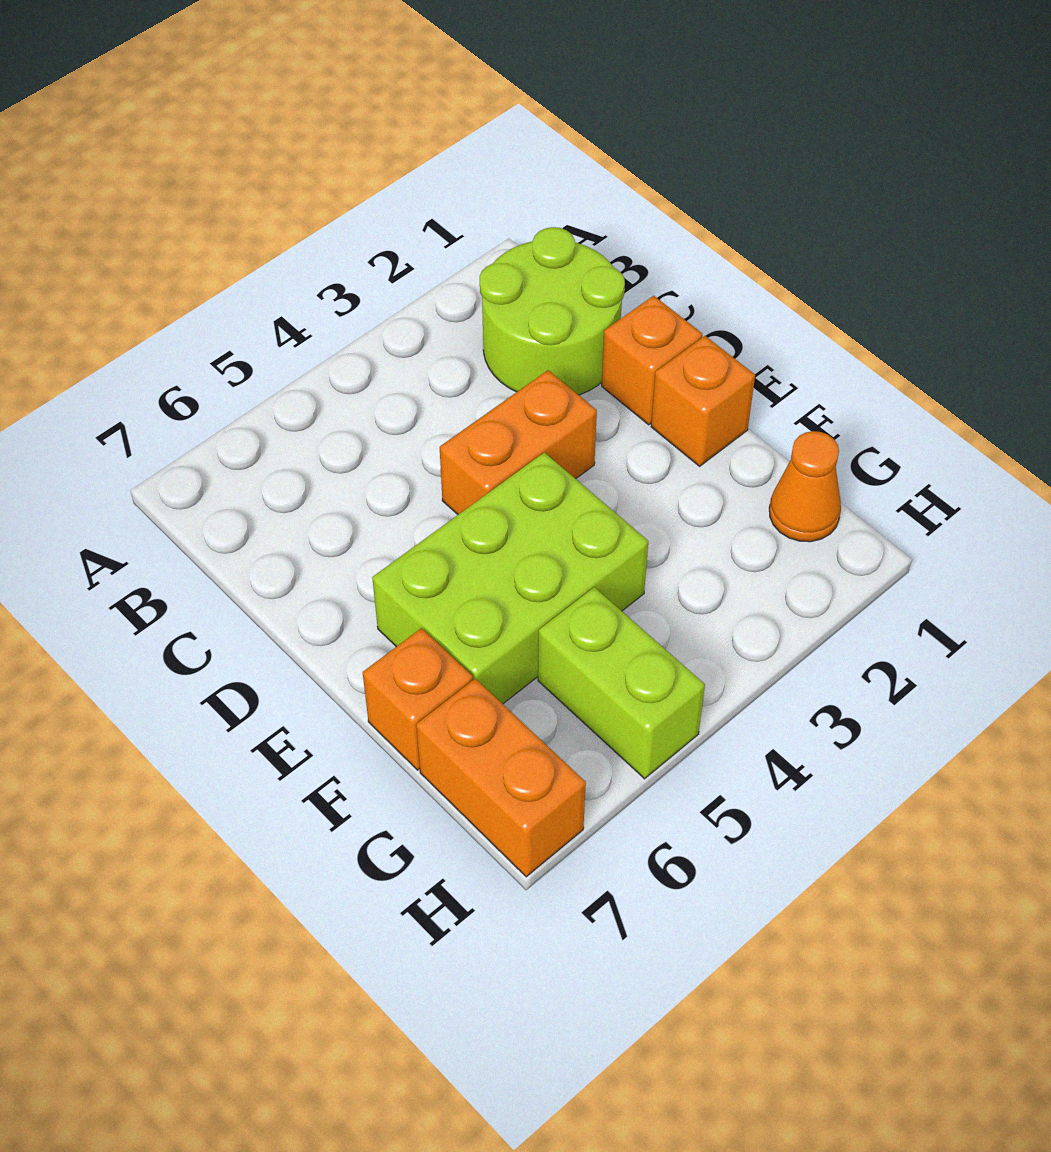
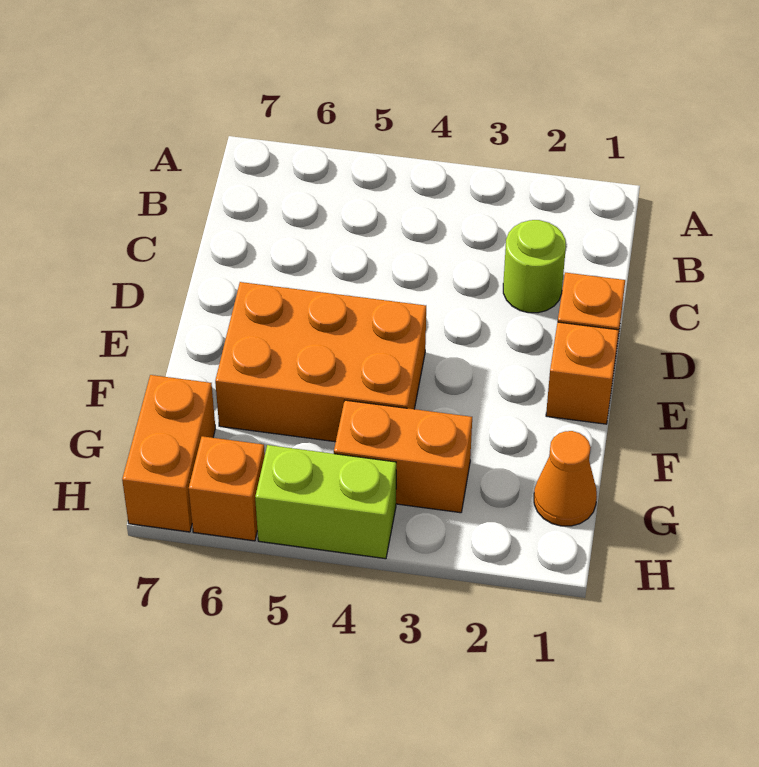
lime 2x2 round brick [480,227,625,395] -> lime 1x1 round brick [503,220,566,313]
orange 1x2 brick [440,370,597,514] -> orange 1x2 brick moved to [334,400,472,513]
lime 2x3 brick [372,452,648,704] -> orange 2x3 brick [215,282,426,442]
orange 1x1 brick [363,628,473,770] -> orange 1x1 brick moved to [189,436,265,541]
lime 1x2 brick [538,587,705,779] -> lime 1x2 brick turned to [255,445,396,559]

